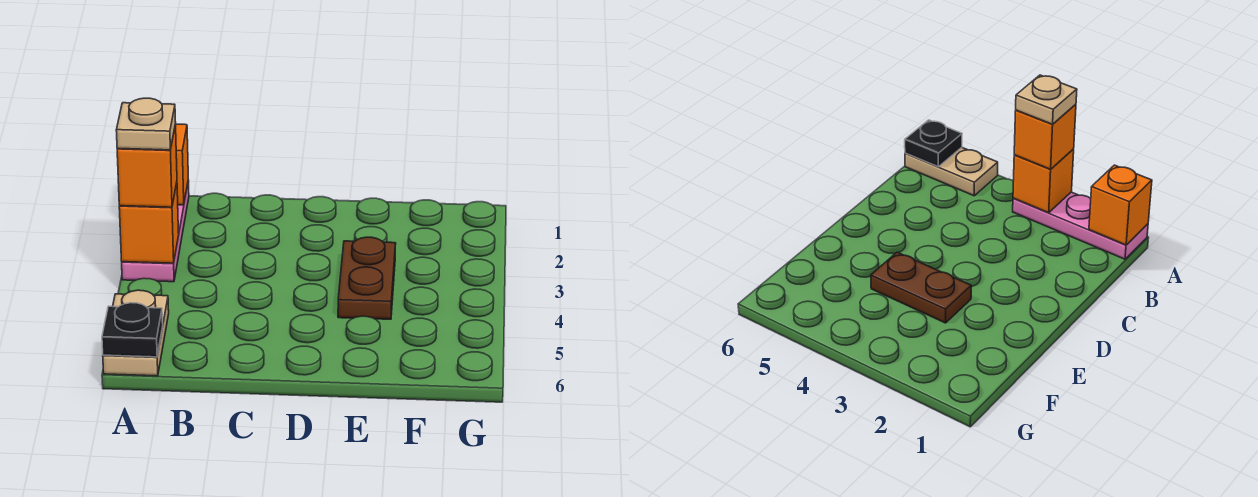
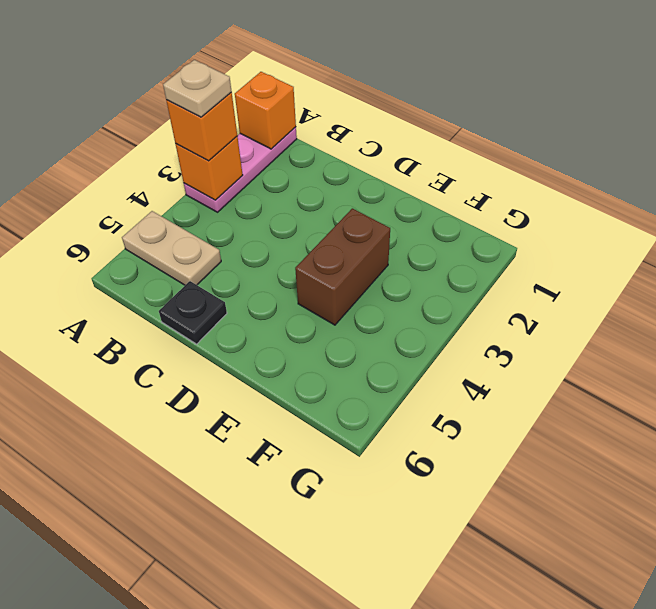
tan 1x2 plate [103,290,169,376] -> tan 1x2 plate turned to [122,211,221,285]
black 1x1 plate [102,303,163,357] -> black 1x1 plate moved to [159,281,227,344]
brown 1x2 plate [338,237,396,319] -> brown 1x2 brick [295,208,390,325]

